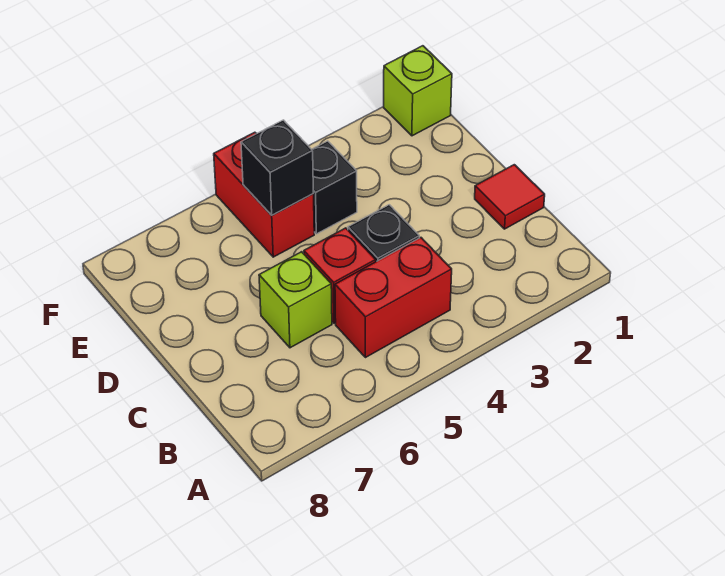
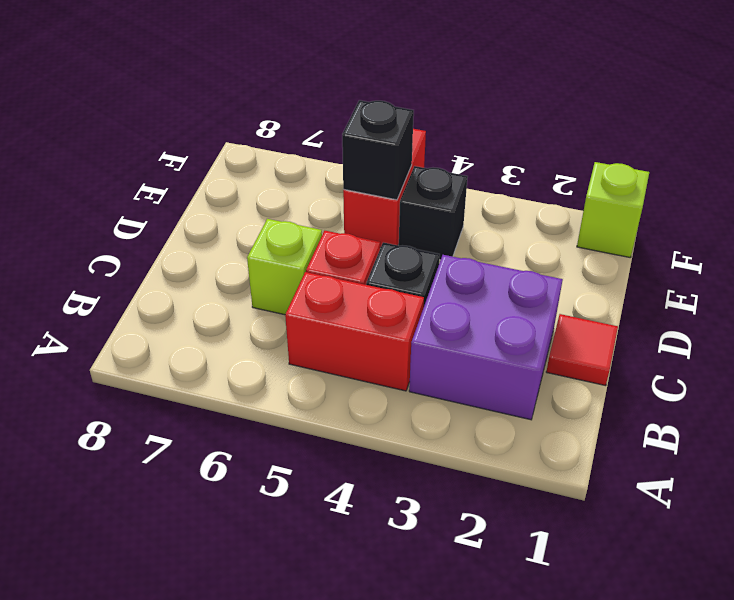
none -> purple 2x2 brick [409,255,563,420]

